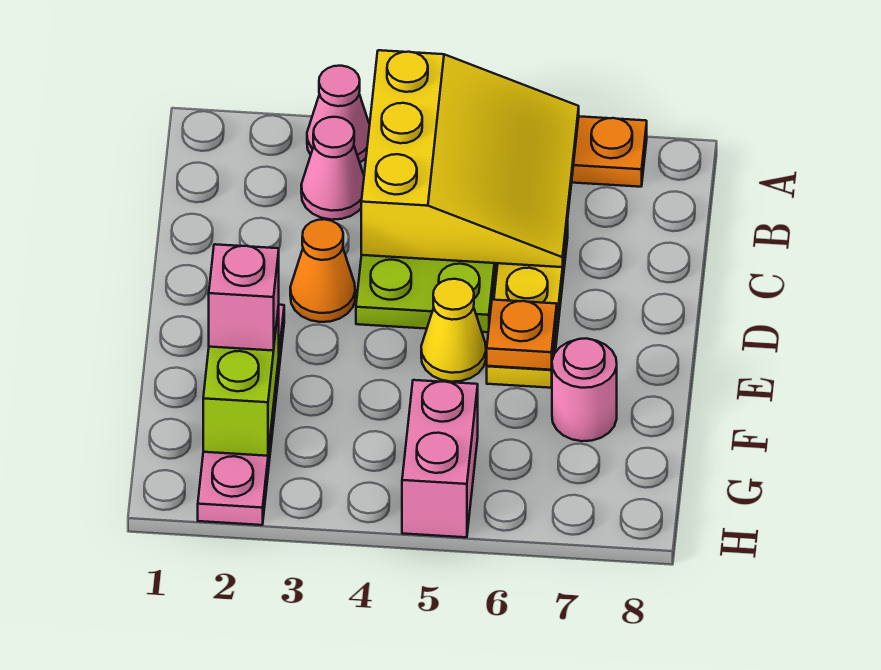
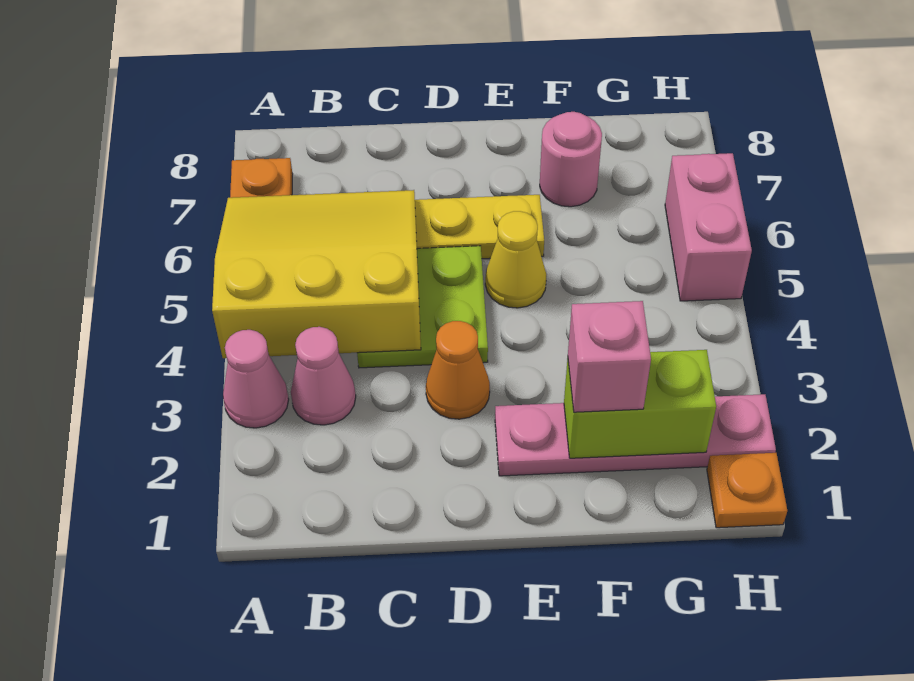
orange 1x1 plate [487,300,557,370] -> orange 1x1 plate moved to [707,453,787,528]
pink 1x2 brick [402,380,478,537] -> pink 1x2 brick turned to [665,153,752,301]

